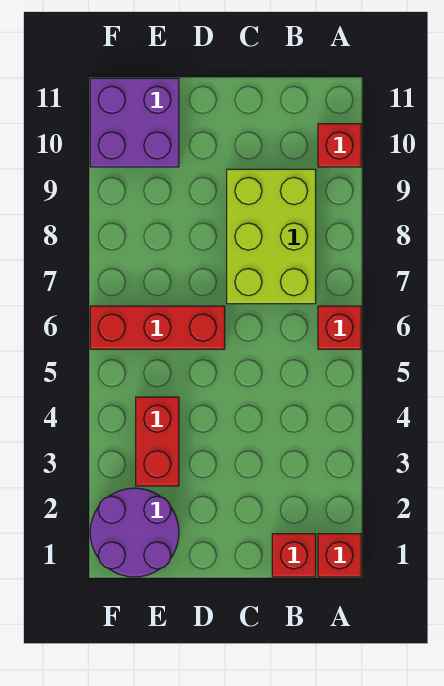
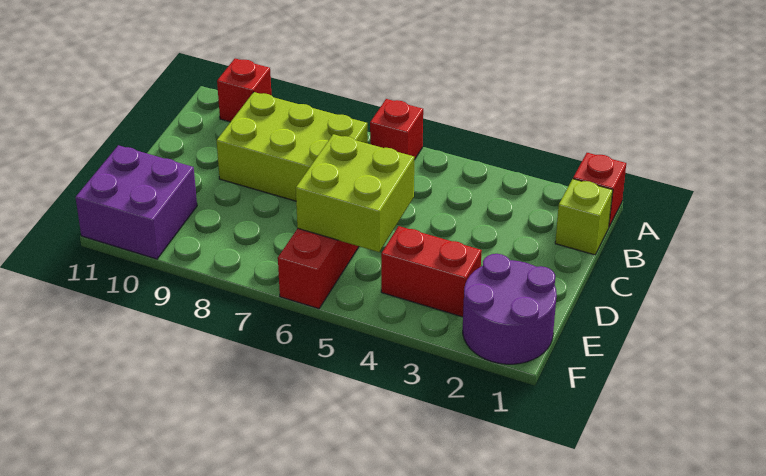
red 1x1 brick [272,534,316,577] -> lime 1x1 brick [555,179,613,255]
none -> lime 2x2 brick [296,134,414,252]

